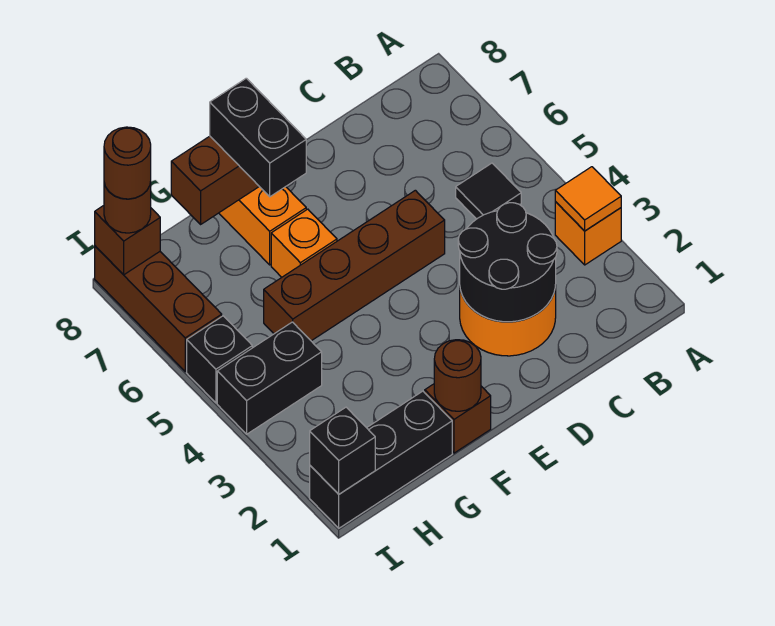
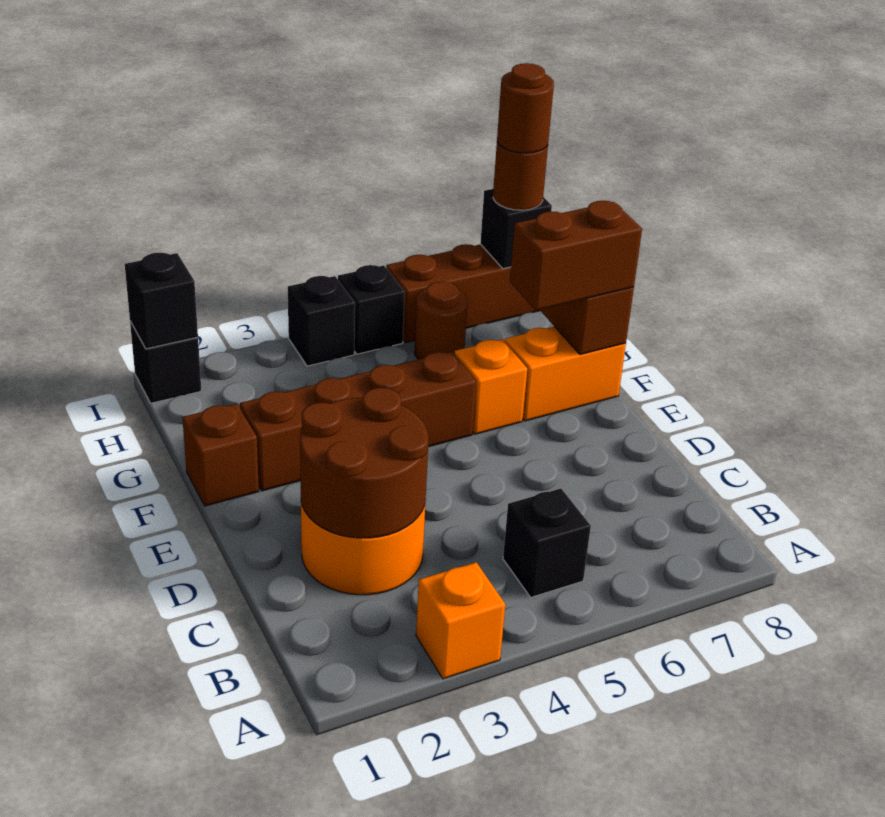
orange 1x1 tile [555,167,621,231] -> none
black 1x1 tile [456,163,521,219] -> black 1x1 brick [503,489,591,597]
black 2x2 round brick [458,203,557,322] -> brown 2x2 round brick [300,388,428,538]
brown 1x4 brick [264,190,445,341] -> brown 1x4 brick turned to [240,352,476,491]
brown 1x1 round brick [434,340,481,411] -> brown 1x1 round brick moved to [414,282,468,360]
black 1x2 brick [210,78,306,197] -> brown 1x2 brick [510,201,642,310]
black 1x3 brick [310,391,452,528] -> black 1x1 brick [130,321,201,403]
black 1x2 brick [217,322,322,434] -> black 1x1 brick [288,276,355,366]
brown 1x1 brick [95,206,160,275] -> black 1x1 brick [480,189,552,269]

